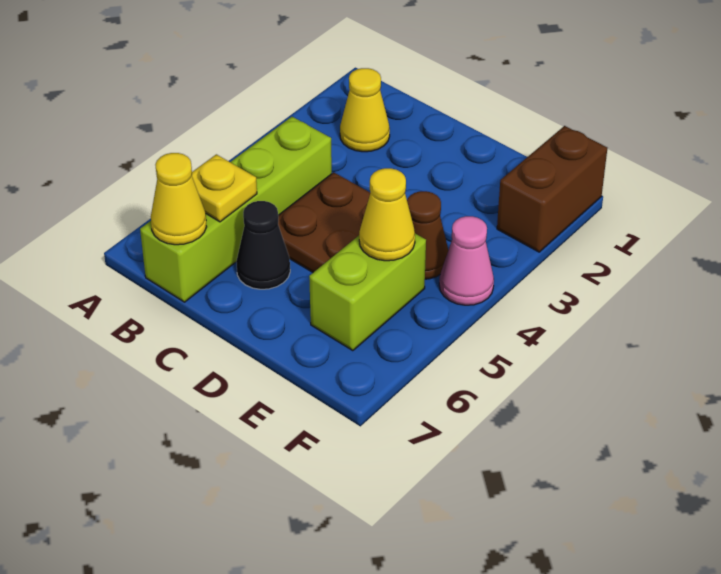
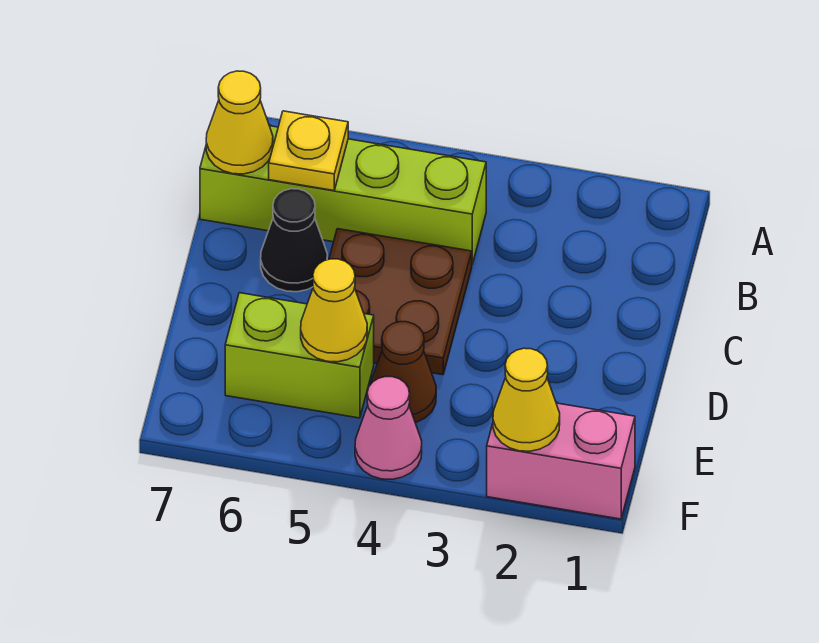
yellow 1x1 cone [340,68,390,152] -> yellow 1x1 cone moved to [493,348,560,451]
brown 1x2 brick [497,126,607,252] -> pink 1x2 brick [487,403,635,519]

